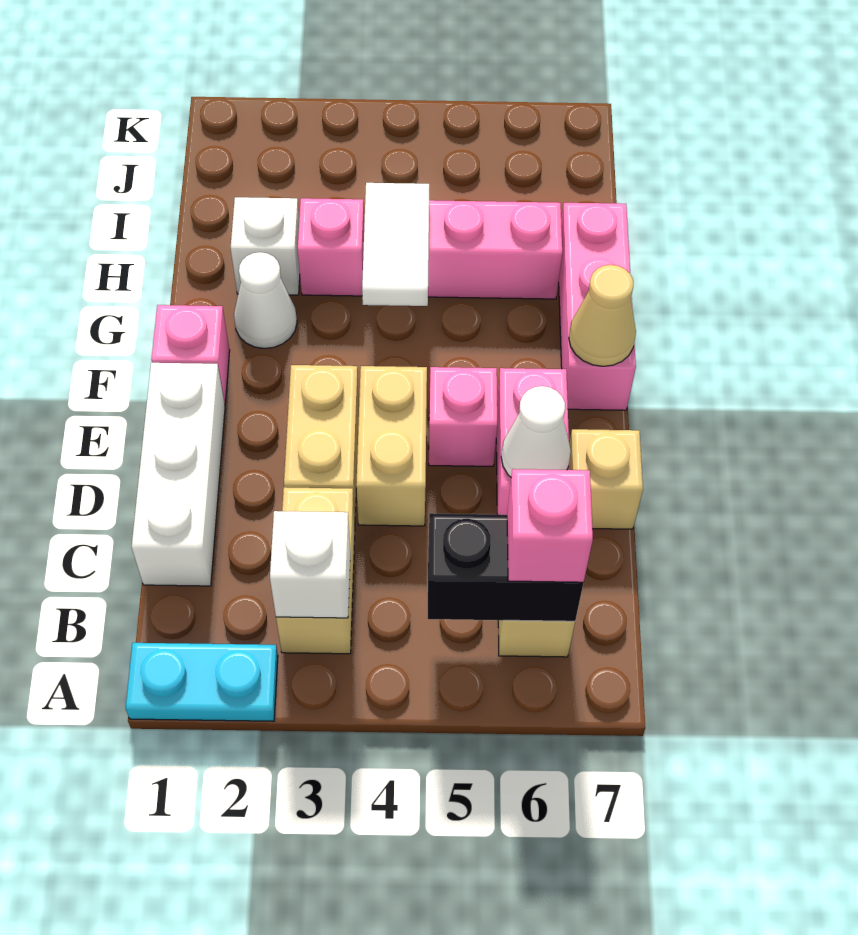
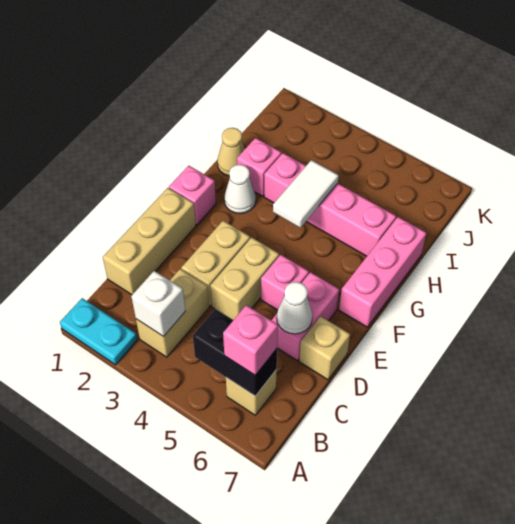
white 1x3 brick [132,363,225,586] -> tan 1x3 brick [103,188,196,295]
tan 1x1 cone [569,265,636,366] -> tan 1x1 cone moved to [217,128,245,176]
white 1x1 brick [231,197,300,295] -> pink 1x1 brick [237,138,282,196]

